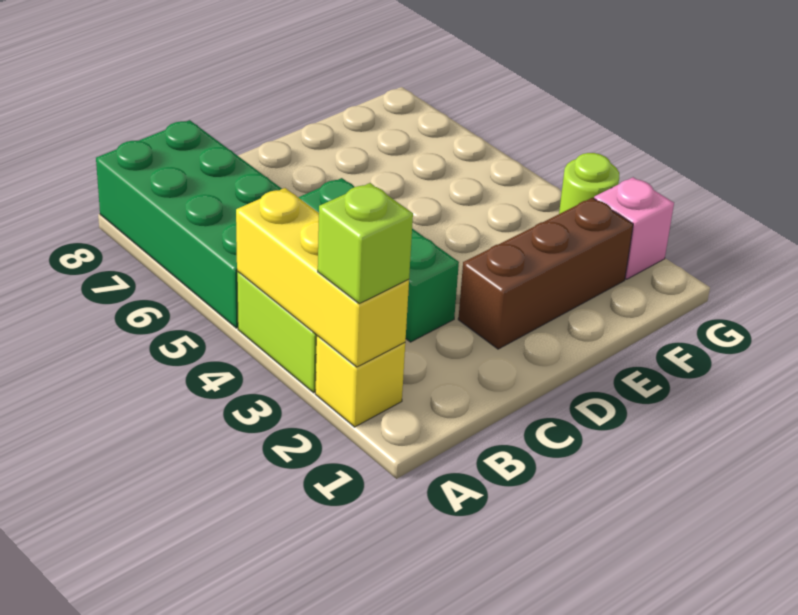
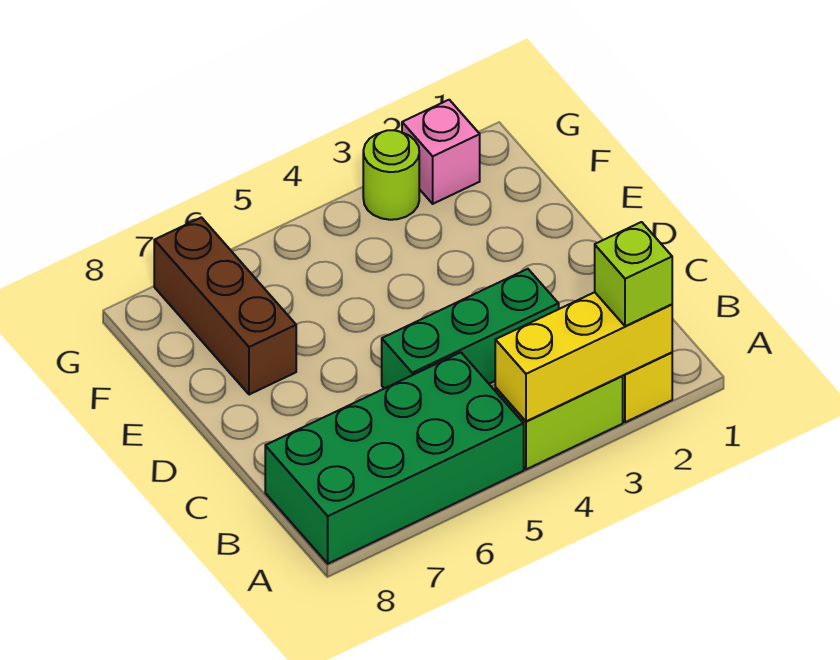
brown 1x3 brick [458,198,633,349] -> brown 1x3 brick moved to [154,217,296,395]

